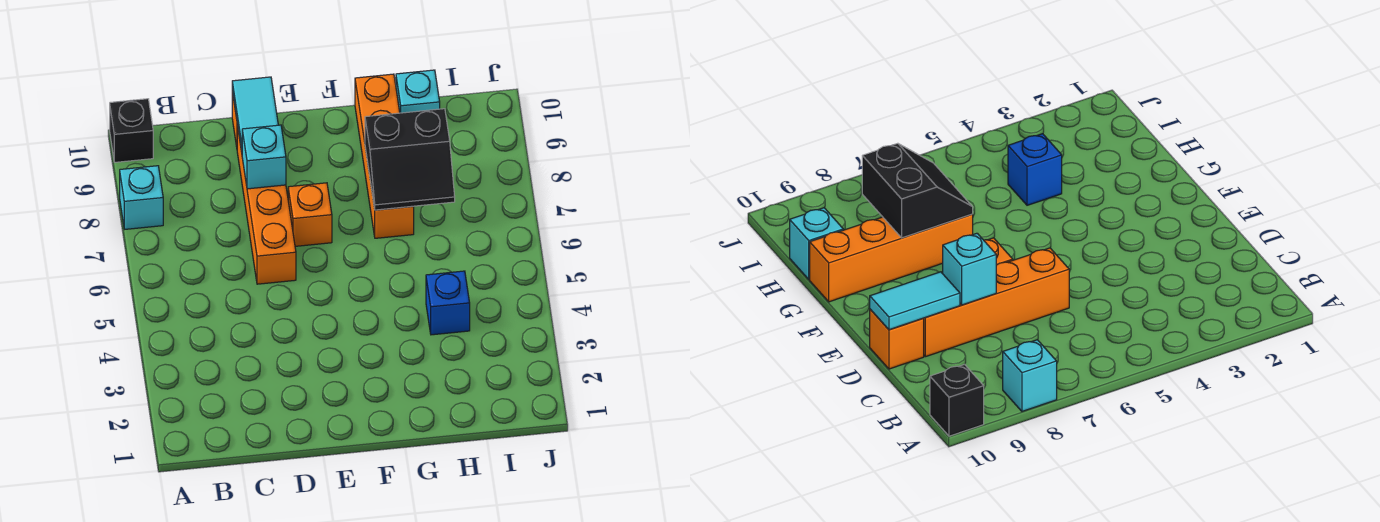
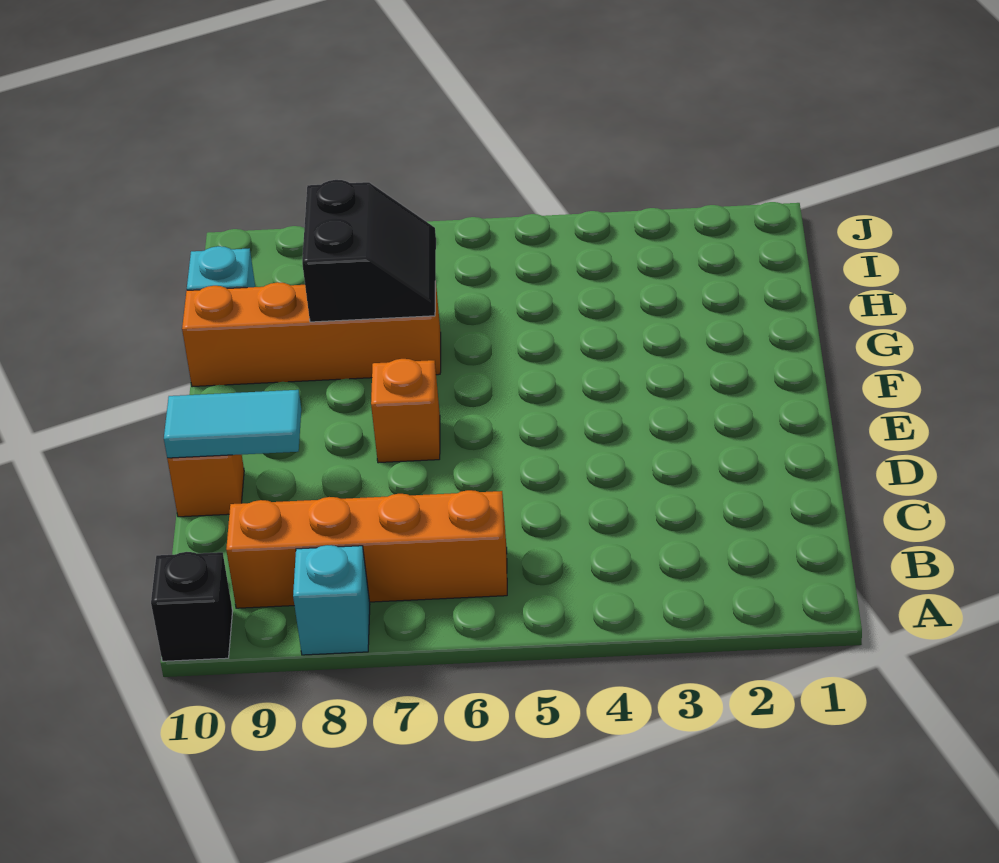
orange 1x4 brick [237,126,296,284] -> orange 1x4 brick moved to [226,490,507,608]
cyan 1x1 brick [242,125,286,189] -> none
blue 1x1 brick [426,271,470,335] -> none

